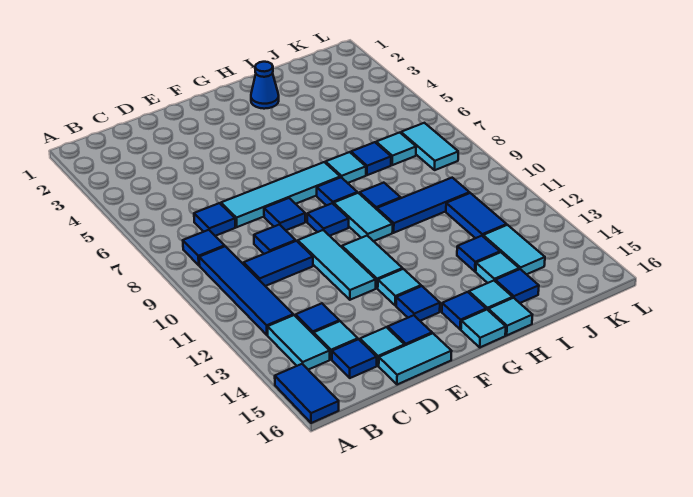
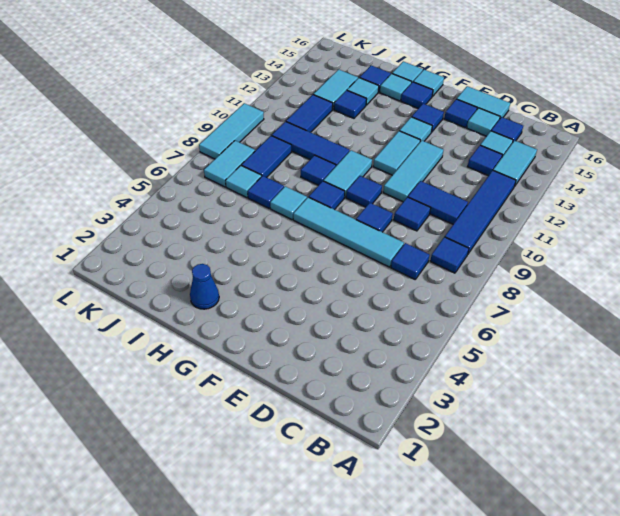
blue 1x2 tile [275,364,339,423] -> blue 1x2 tile moved to [241,136,291,177]
none -> cyan 1x3 tile [199,103,264,159]

